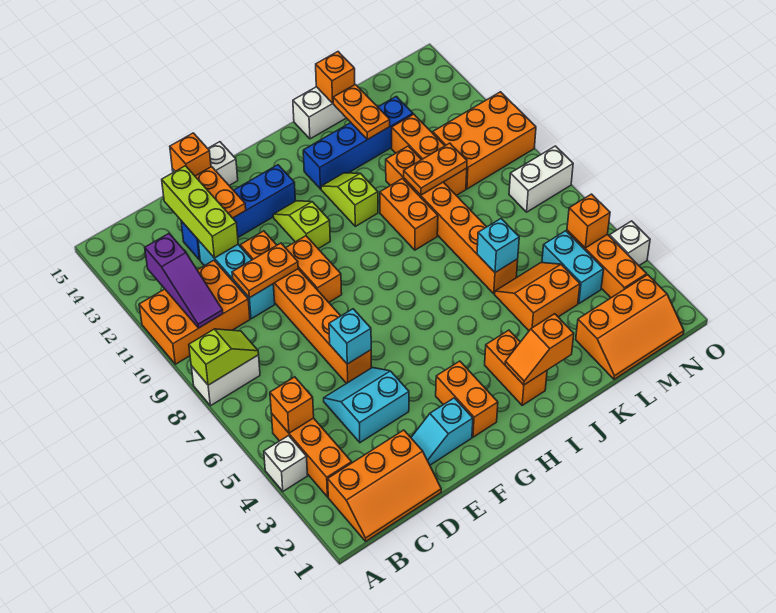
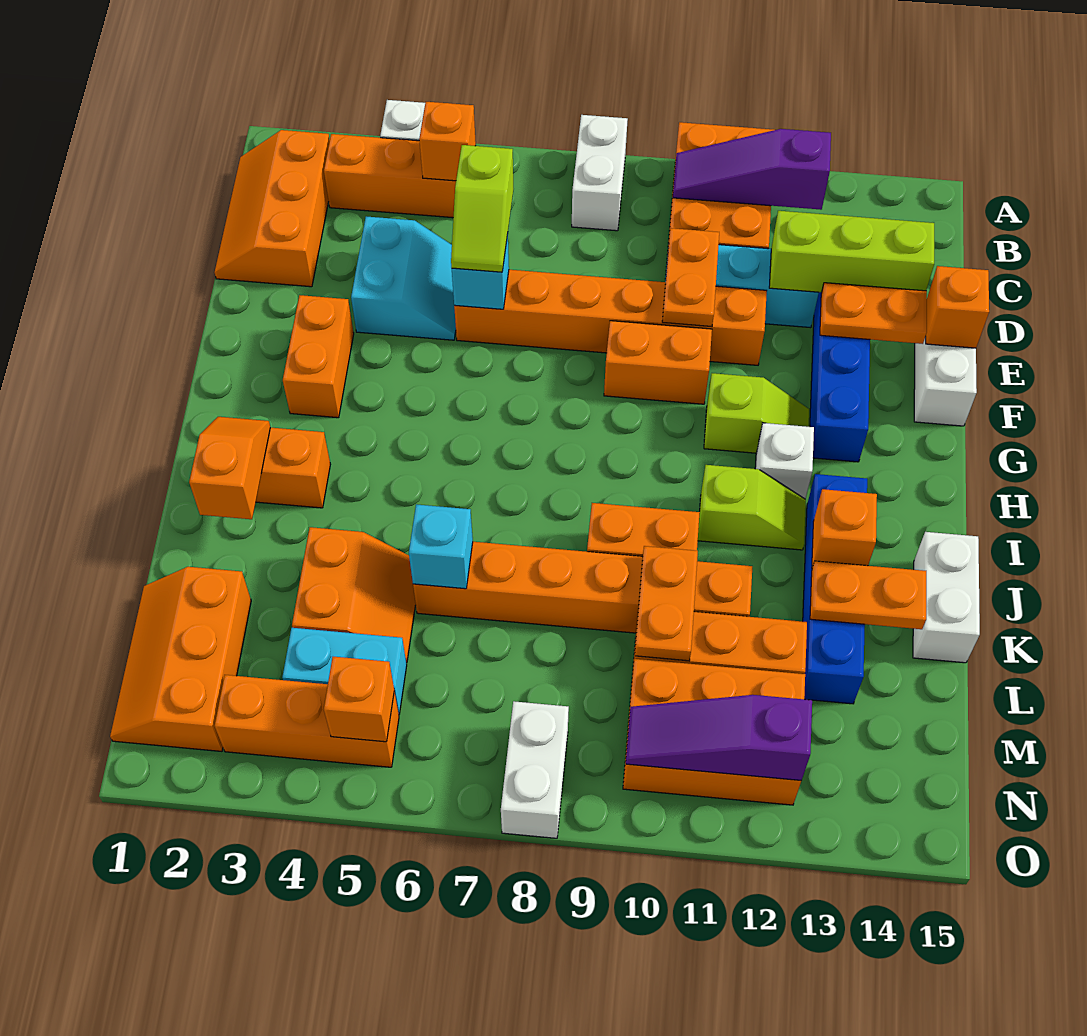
lime 1x2 slope [189,329,259,385] -> lime 1x2 slope moved to [451,145,513,272]
cyan 1x2 slope [411,398,473,465] -> none
orange 1x2 brick [436,361,498,437] -> orange 1x2 brick turned to [283,295,354,418]
orange 1x1 brick [316,52,355,103] -> orange 1x1 brick moved to [812,489,877,568]
orange 2x3 brick [433,92,536,189] -> orange 2x3 brick turned to [623,659,805,805]
none -> purple 1x3 slope [626,695,812,780]
white 1x1 brick [609,221,650,265] -> white 1x1 brick moved to [755,423,814,499]

